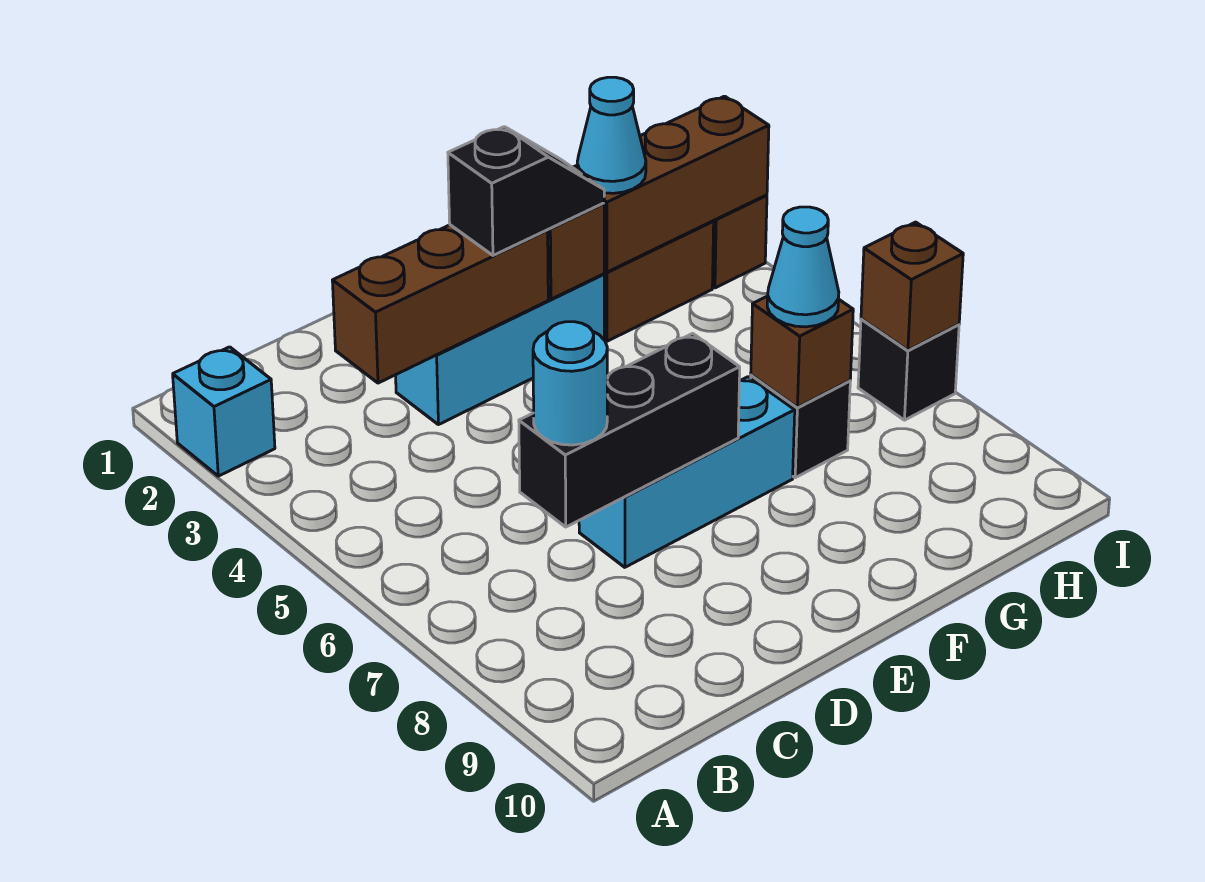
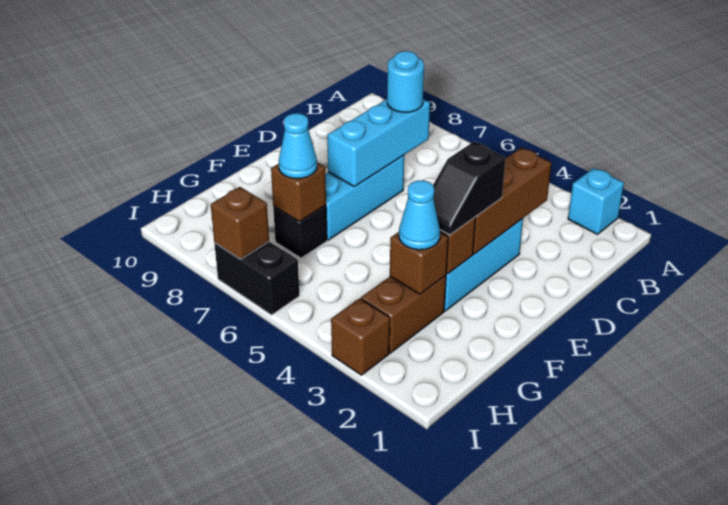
black 1x3 brick [519,333,740,527] -> cyan 1x3 brick [327,99,430,187]
brown 1x3 brick [572,96,769,272] -> brown 1x1 brick [390,232,448,294]
black 1x1 brick [858,319,959,420] -> black 1x2 brick [214,242,299,315]

